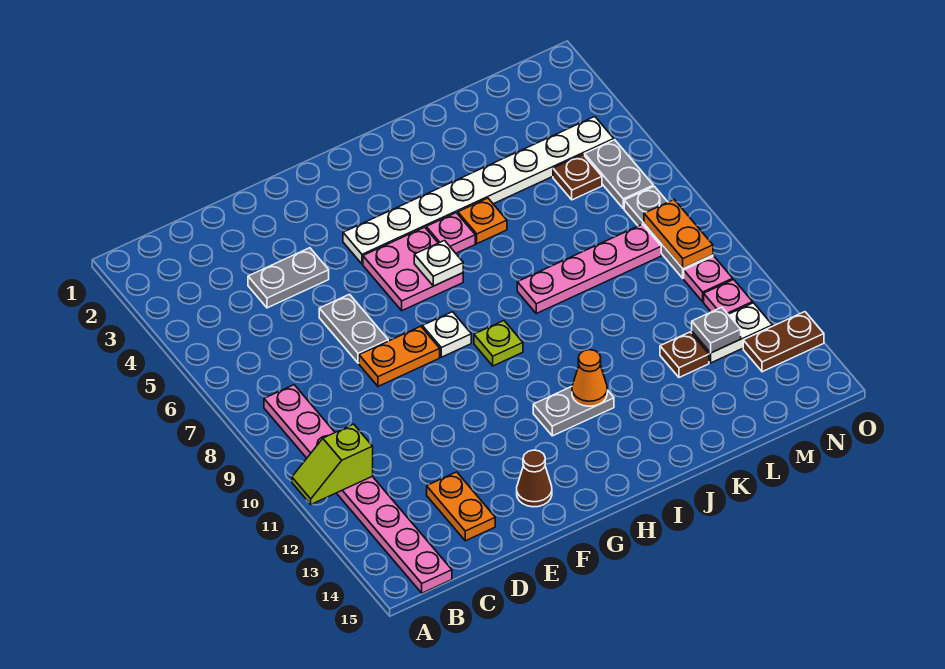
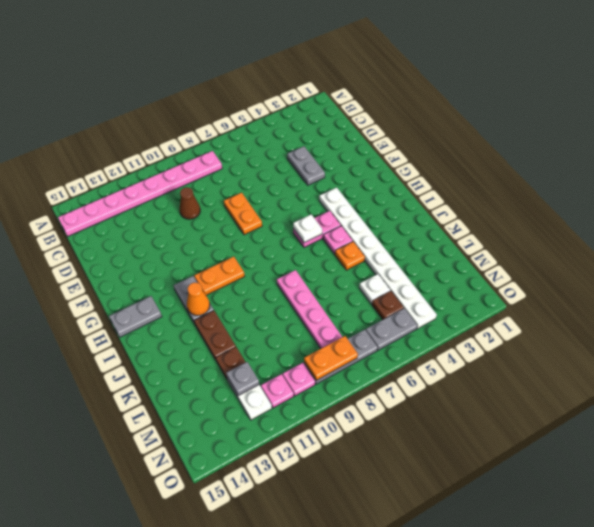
lime 1x2 slope [292,424,373,504] -> none
orange 1x2 plate [427,472,495,541] -> orange 1x2 plate moved to [194,257,245,295]
grey 1x2 plate [319,294,388,363] -> grey 1x2 plate moved to [109,296,162,337]
brown 1x1 cone [517,450,552,507] -> brown 1x1 cone moved to [180,187,200,219]
pink 2x2 plate [363,227,463,311] -> pink 1x2 plate [293,211,341,247]
white 1x1 plate [422,312,471,357] -> white 1x1 plate moved to [359,274,390,304]
lime 1x1 plate [474,321,523,366] -> none
brown 1x2 plate [743,312,824,372] -> brown 1x2 plate moved to [194,311,236,360]

